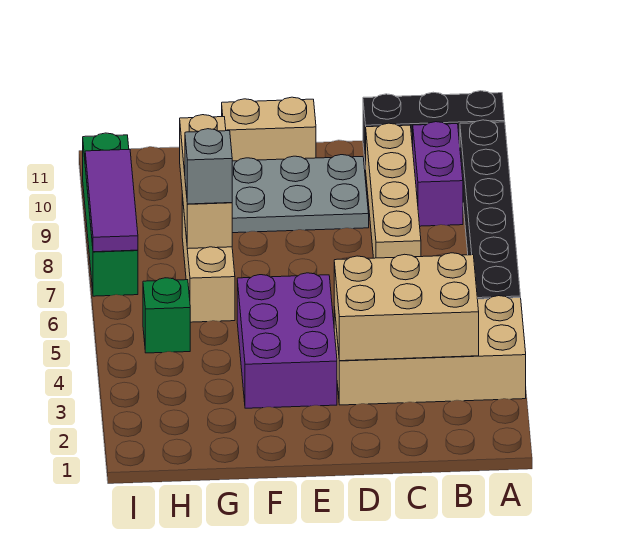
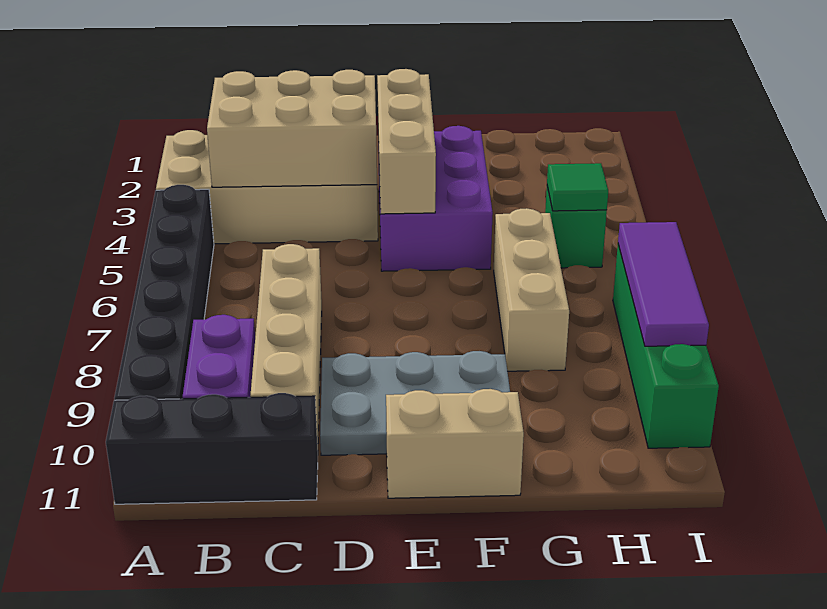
tan 1x3 brick [180,115,232,249] -> tan 1x3 brick moved to [377,69,436,214]
grey 1x1 brick [185,129,232,204] -> none
none -> green 1x1 tile [547,163,608,211]

